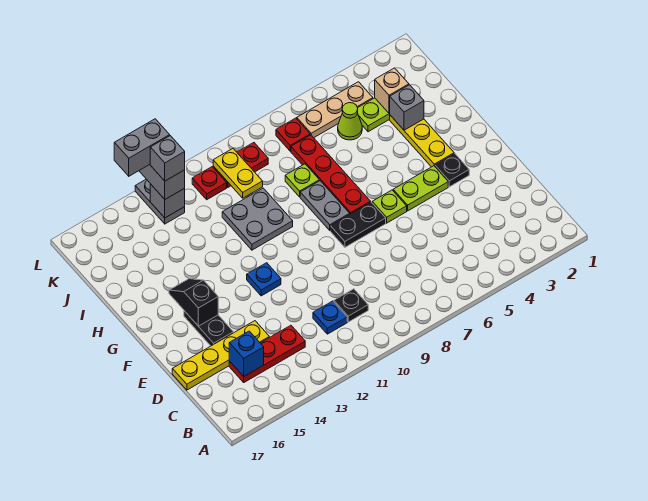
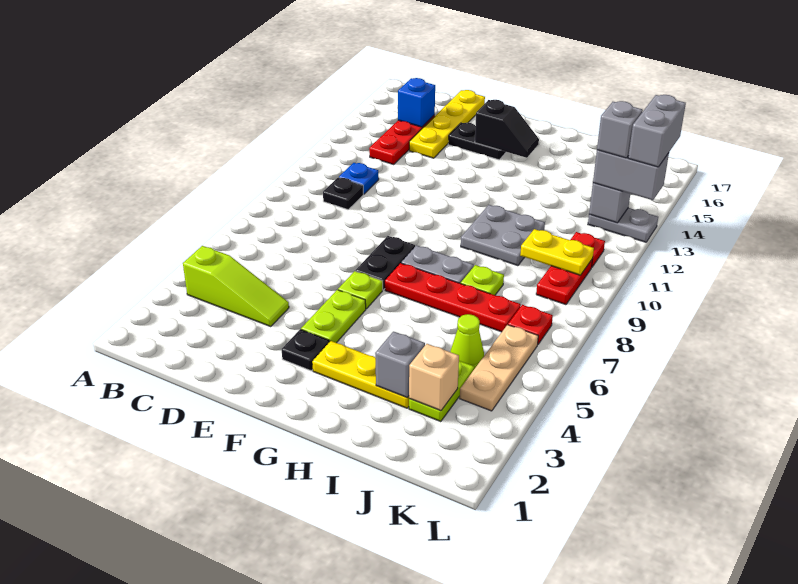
none -> lime 1x3 slope [183,246,289,326]
blue 1x1 plate [247,263,281,296] -> none

